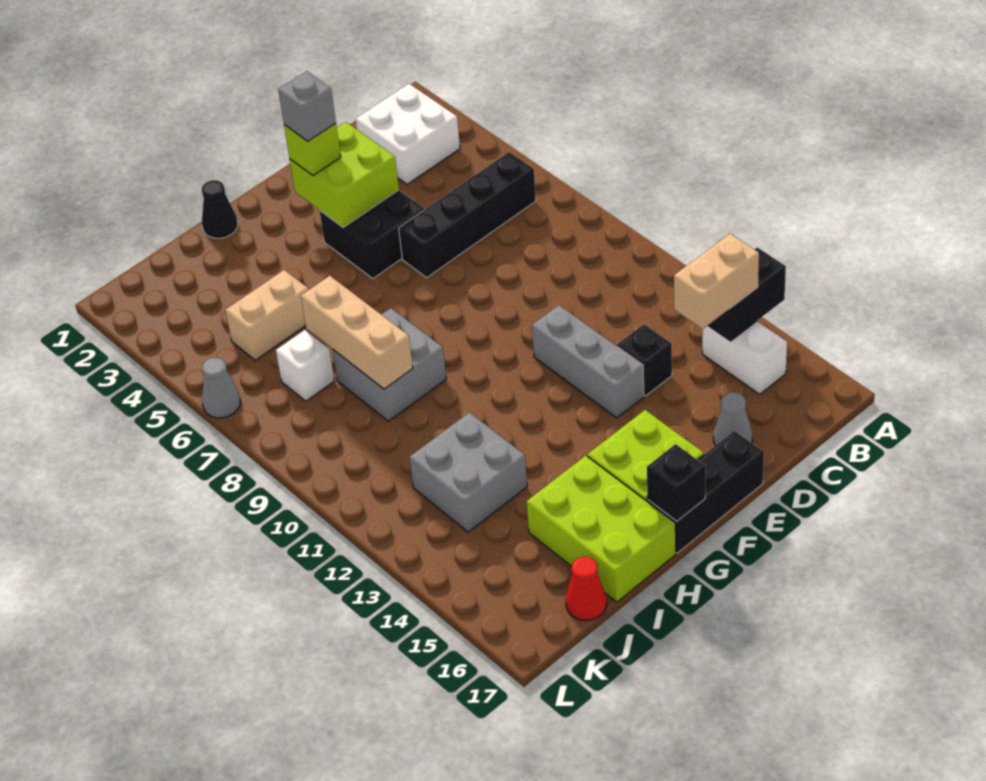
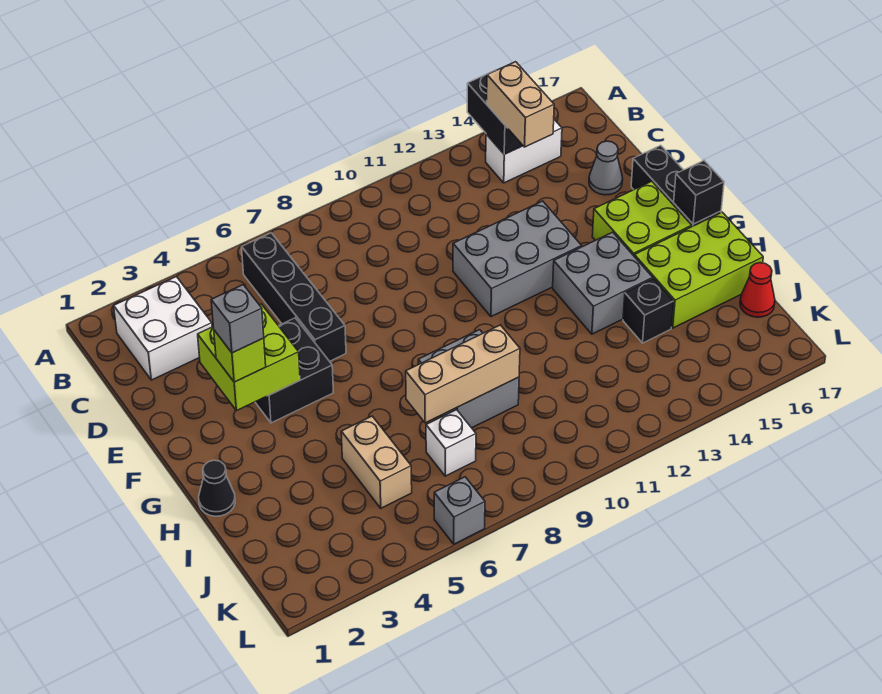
black 1x1 brick [617,324,672,396] -> black 1x1 brick moved to [623,279,674,343]
grey 1x3 brick [532,305,644,418] -> grey 2x3 brick [453,201,582,317]
grey 2x2 brick [410,412,527,532] -> grey 2x2 brick moved to [553,232,653,334]
grey 1x1 cone [202,358,241,418] -> grey 1x1 brick [434,477,485,544]

